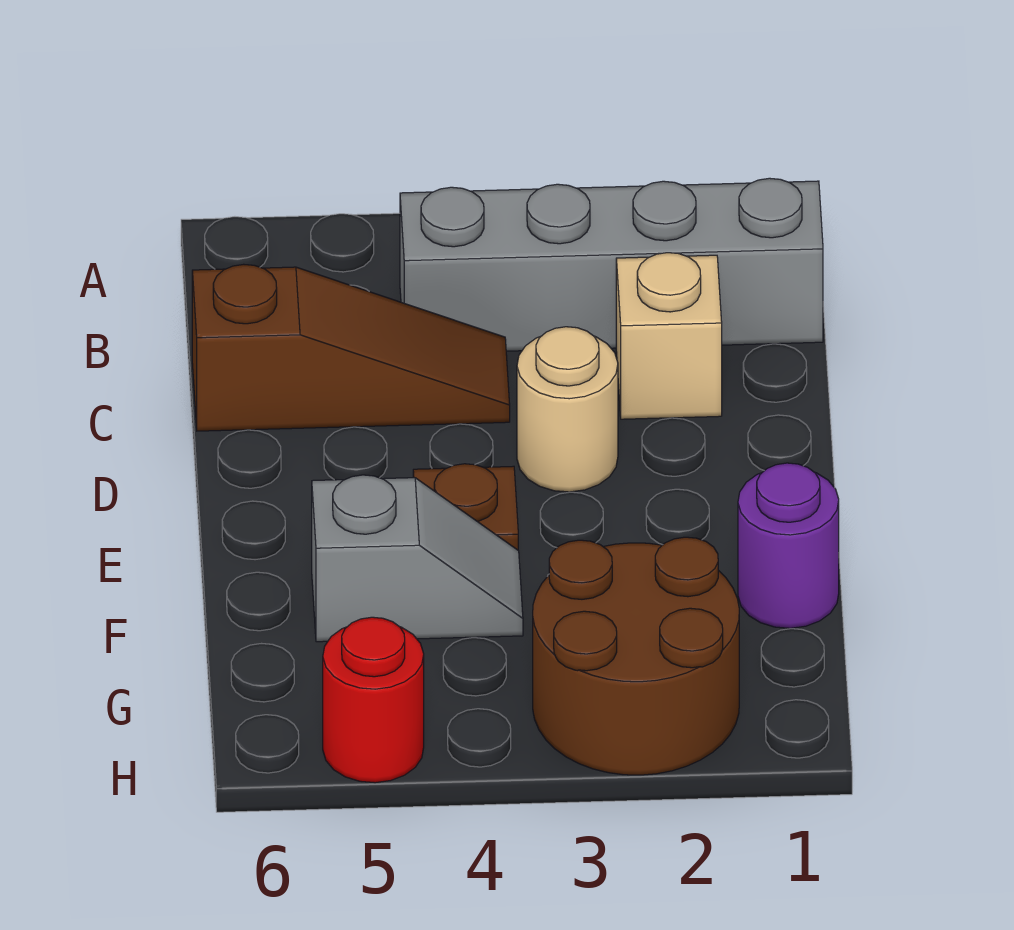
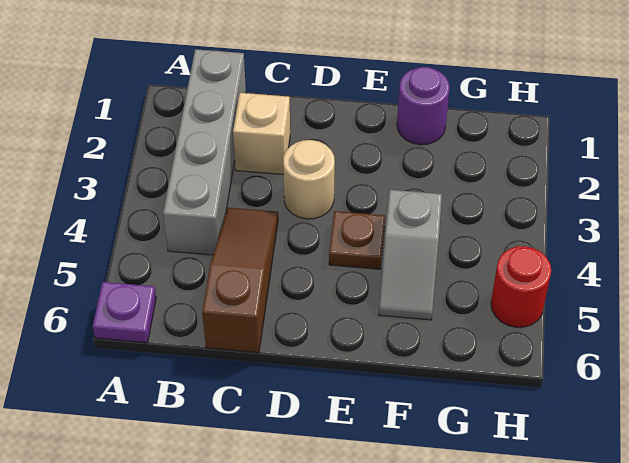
none -> purple 1x1 plate [93,282,156,343]
grey 1x2 slope [312,475,523,642] -> grey 1x2 slope turned to [379,190,442,320]
brown 2x2 round brick [533,537,739,775] -> none

